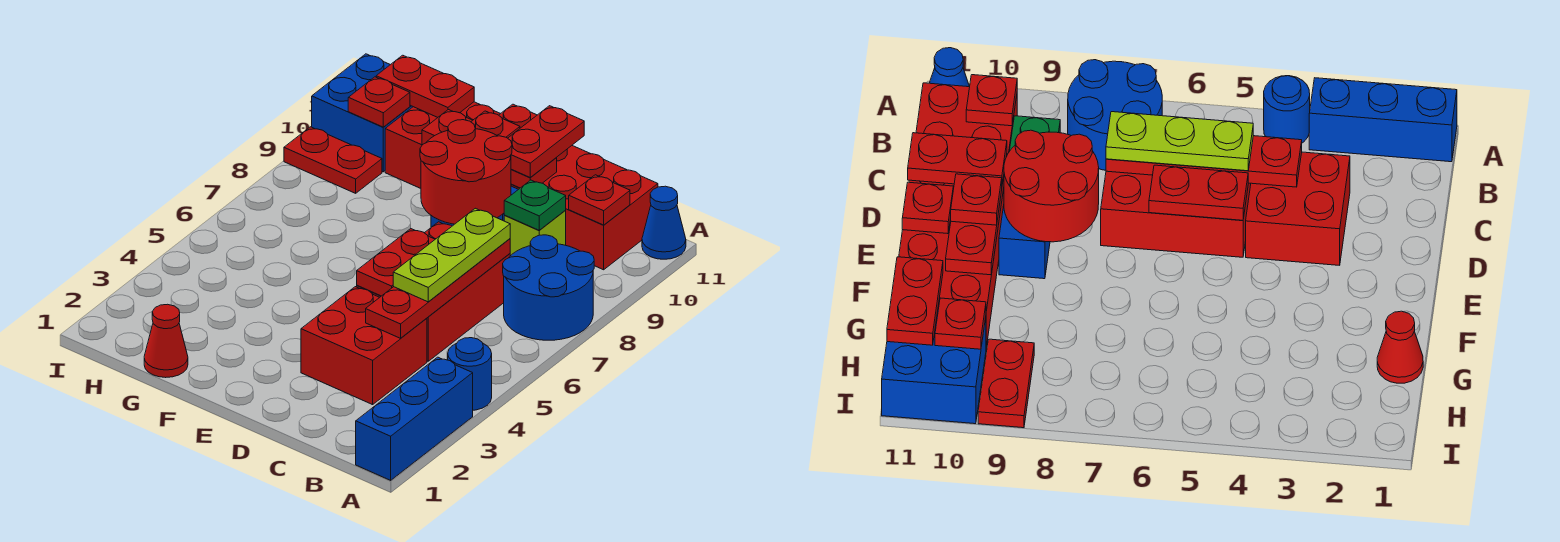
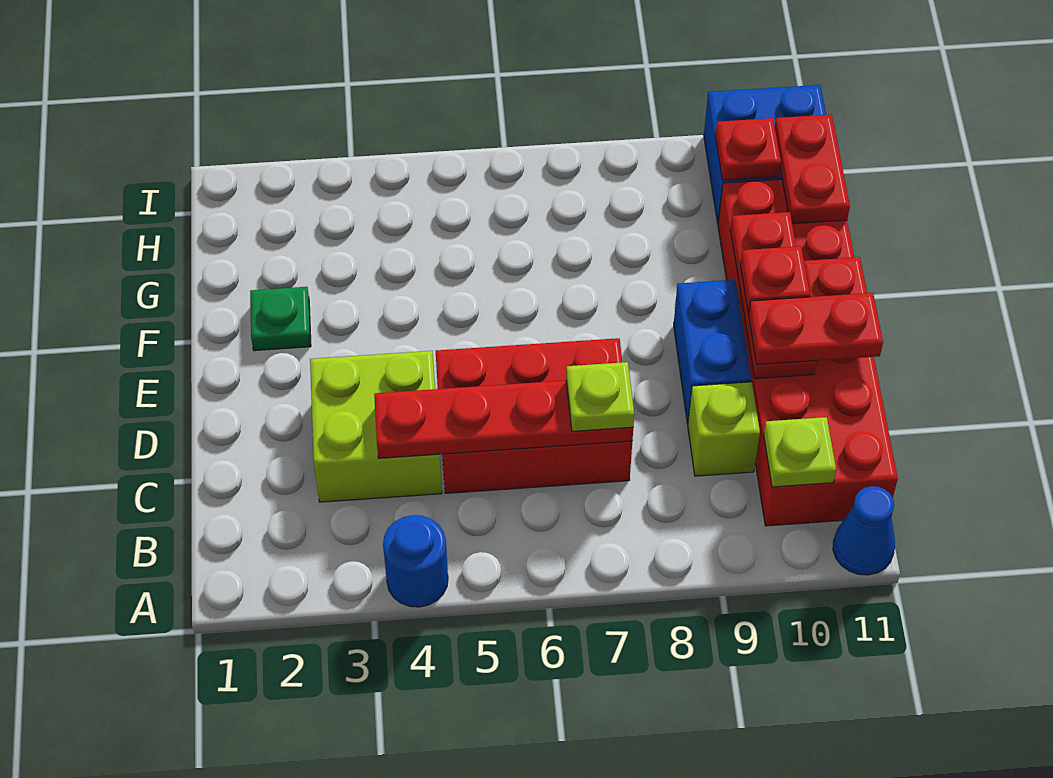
blue 1x3 brick [356,357,473,480] -> none
blue 2x2 round brick [503,235,594,340] -> none
red 1x1 plate [569,175,630,225] -> lime 1x1 plate [764,417,836,487]
red 2x2 brick [301,287,427,405] -> lime 2x2 brick [310,351,442,502]
lime 1x3 plate [393,208,510,302] -> lime 1x1 plate [566,362,634,431]
green 1x1 plate [504,180,566,230] -> green 1x1 plate moved to [250,287,311,351]
red 1x2 plate [357,229,435,296] -> none
red 2x2 round brick [420,120,512,224] -> none
red 1x1 cone [144,304,188,378] -> none
red 1x2 plate [284,127,382,193] -> none

